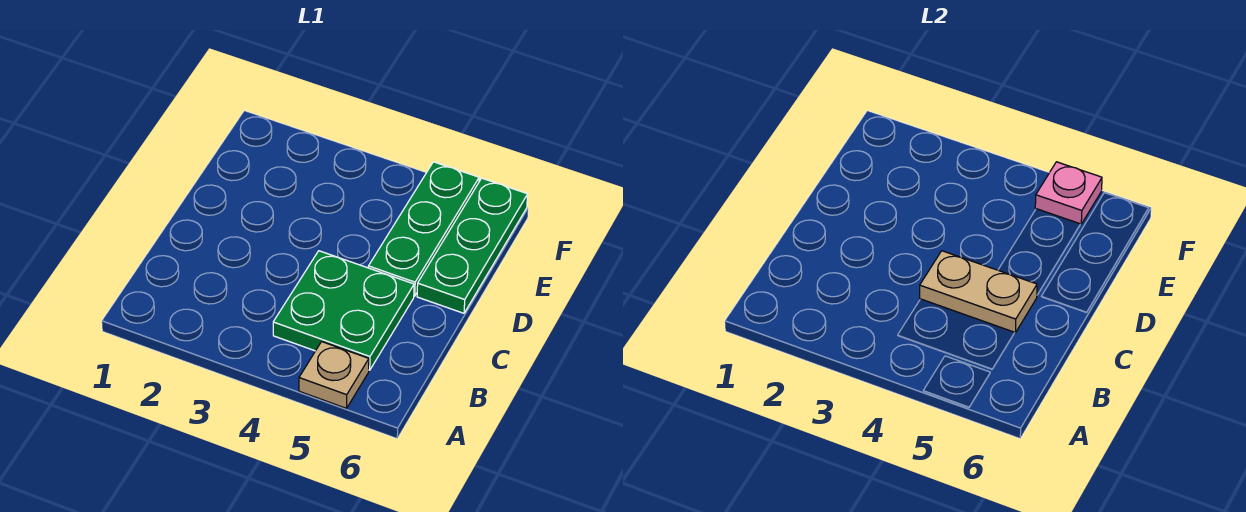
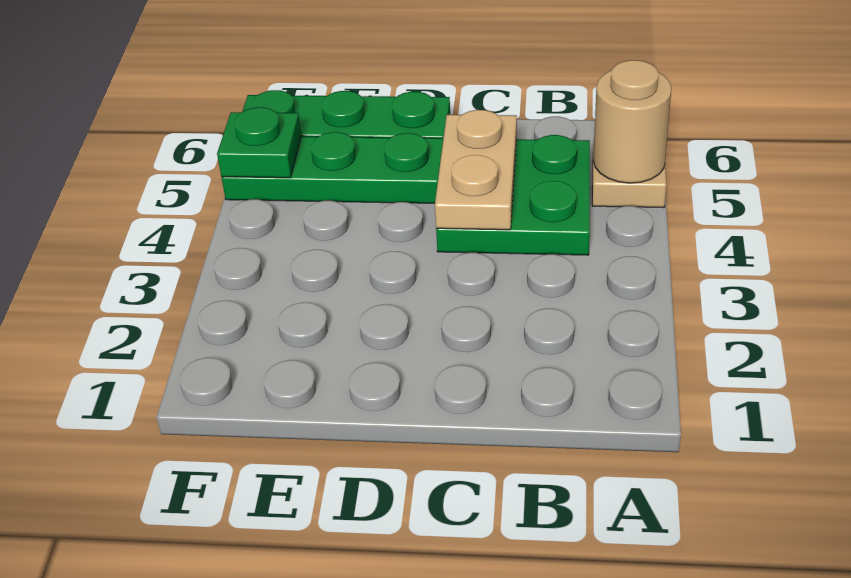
none -> tan 1x1 round brick [593,60,671,183]
pink 1x1 plate [1035,162,1102,224] -> green 1x1 plate [217,107,301,178]

